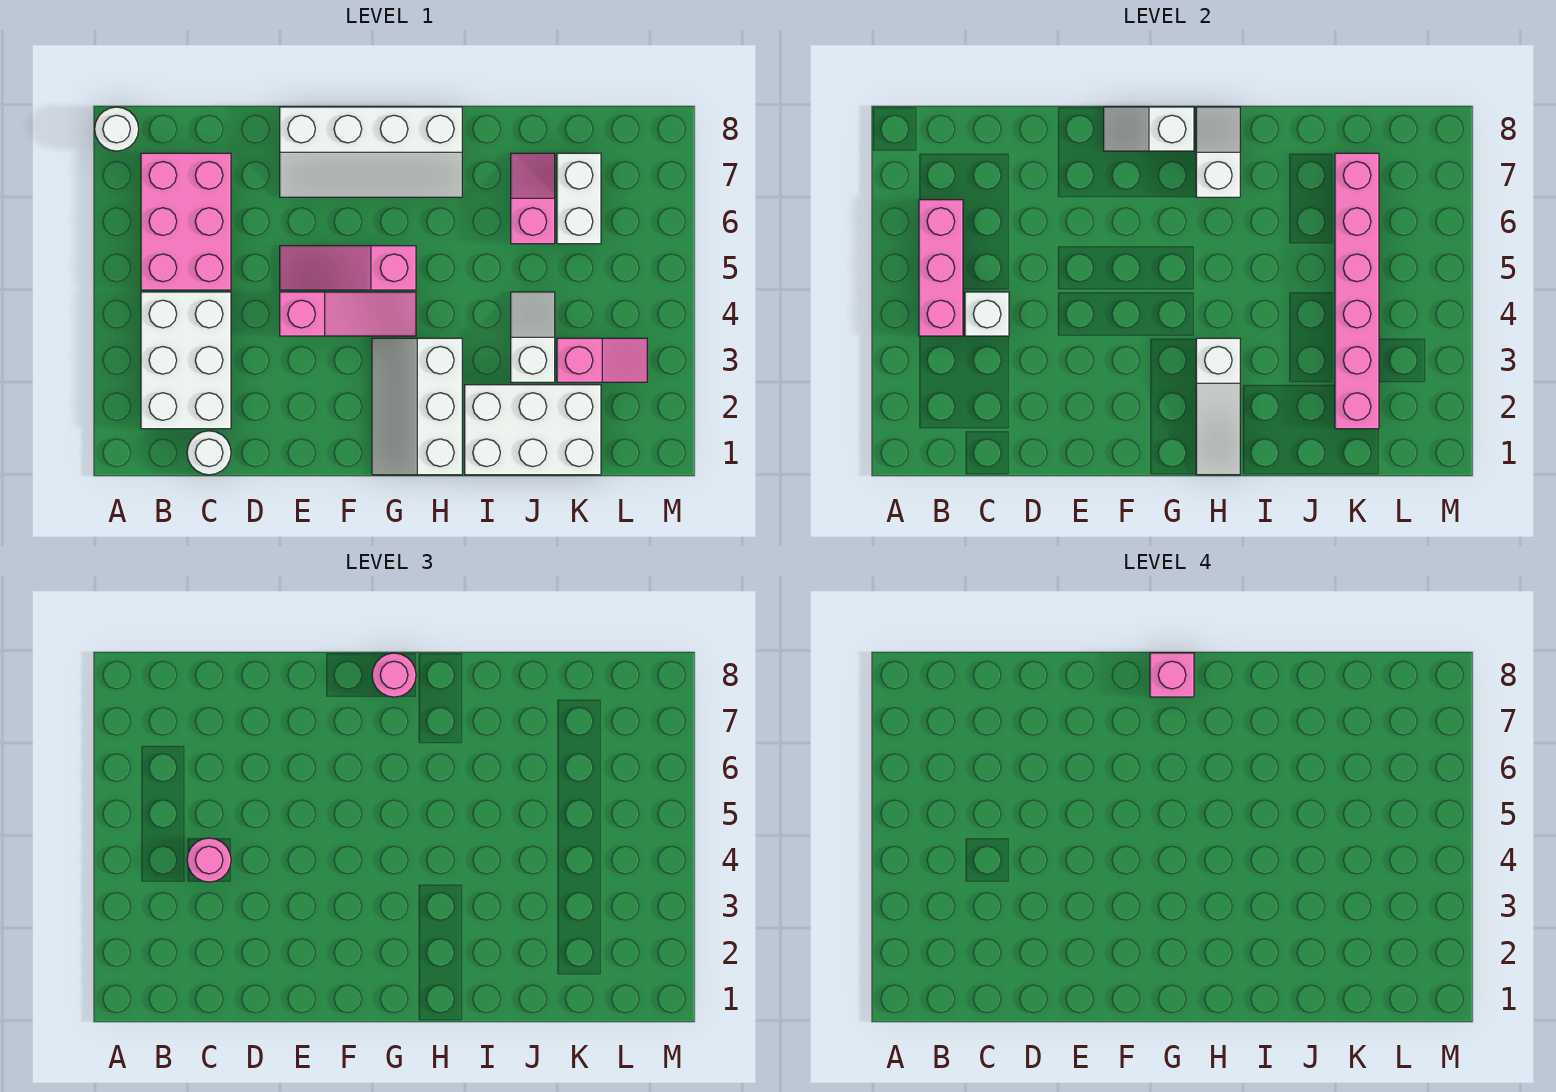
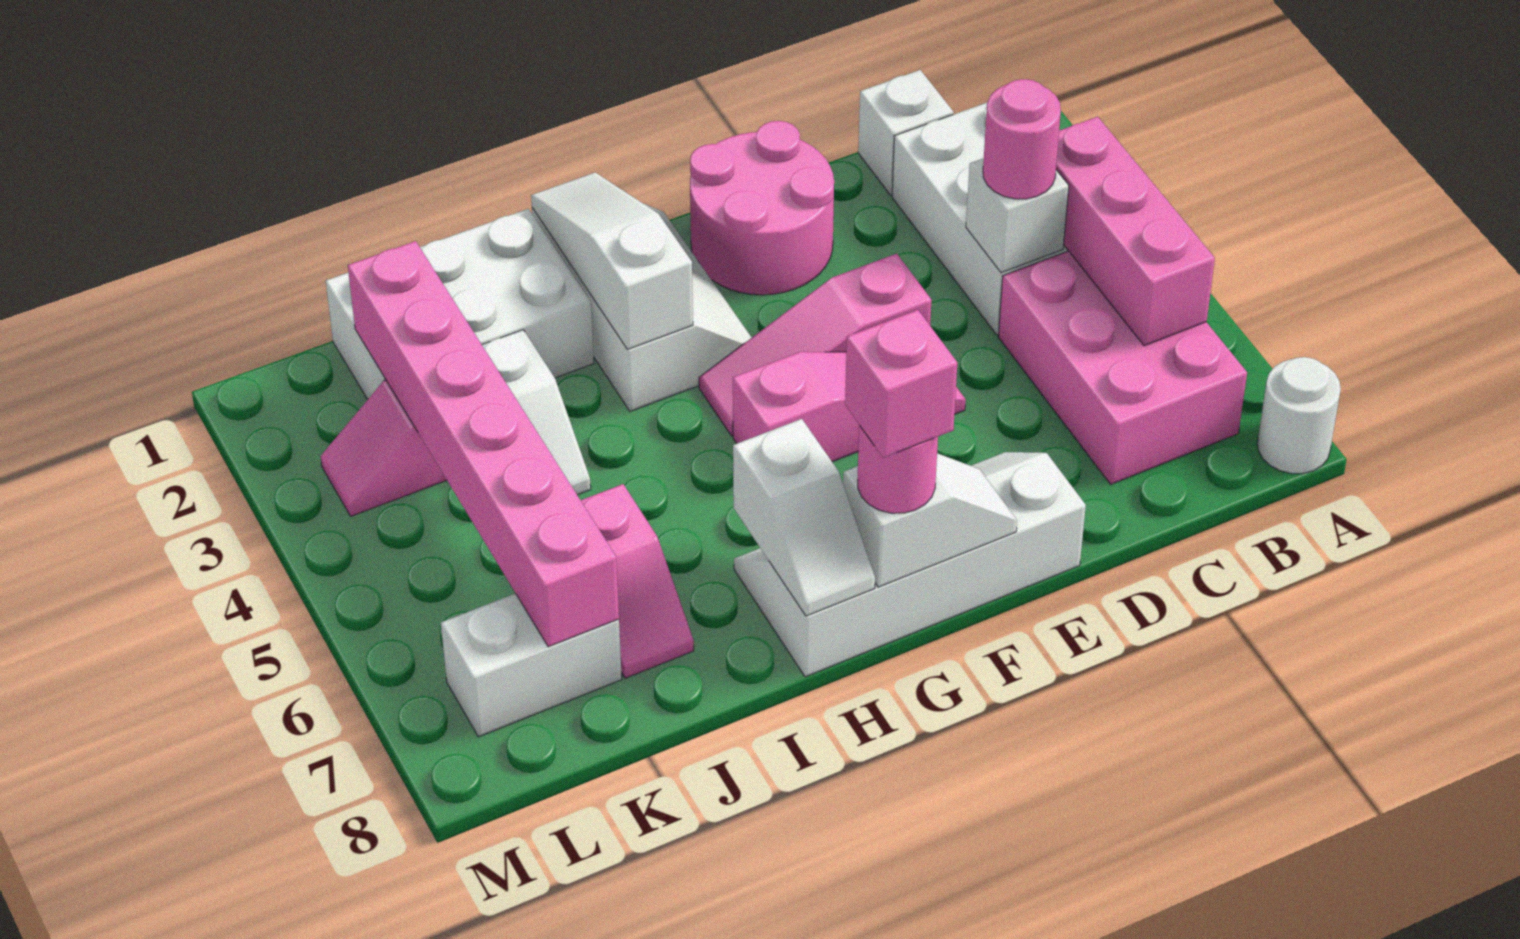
white 1x1 round brick [187,431,231,475] -> white 1x1 brick [858,70,954,195]
none -> pink 2x2 round brick [690,121,834,295]
white 1x2 brick [557,153,601,244] -> white 1x2 brick turned to [441,593,622,737]

